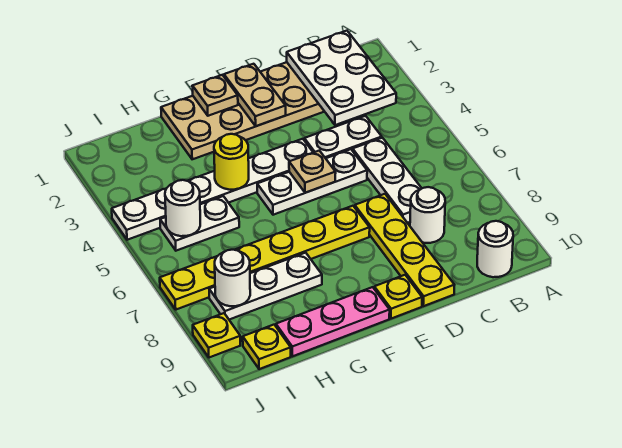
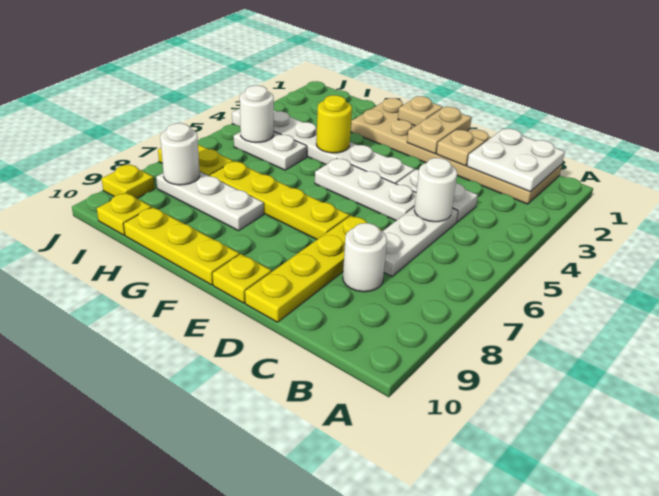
white 2x3 plate [287,31,396,125] -> white 2x2 plate [467,129,565,192]
white 1x1 round brick [477,221,513,277] -> white 1x1 round brick moved to [414,158,457,222]
tan 1x1 plate [289,151,336,193] -> tan 1x1 plate moved to [437,130,484,166]
pink 1x3 plate [276,287,390,356] -> yellow 1x3 plate [124,207,239,285]

